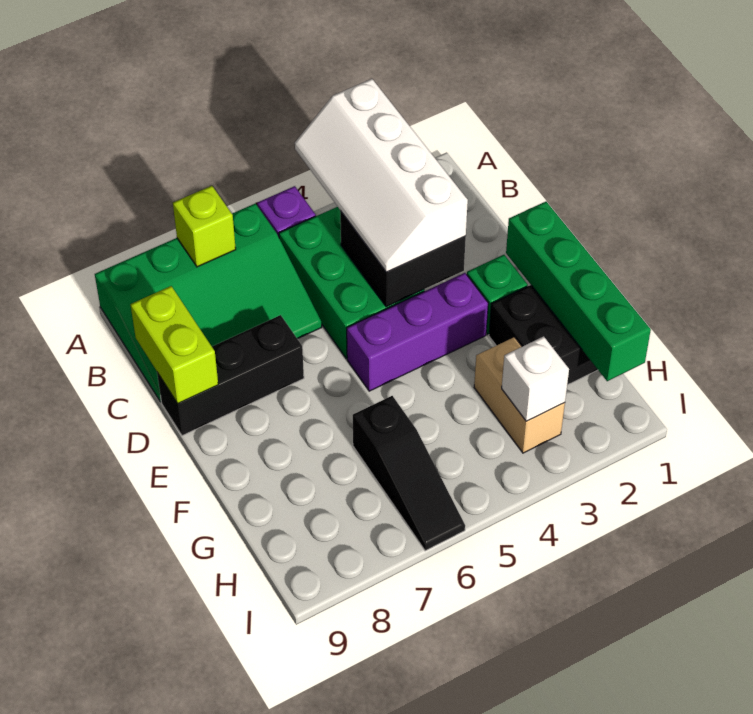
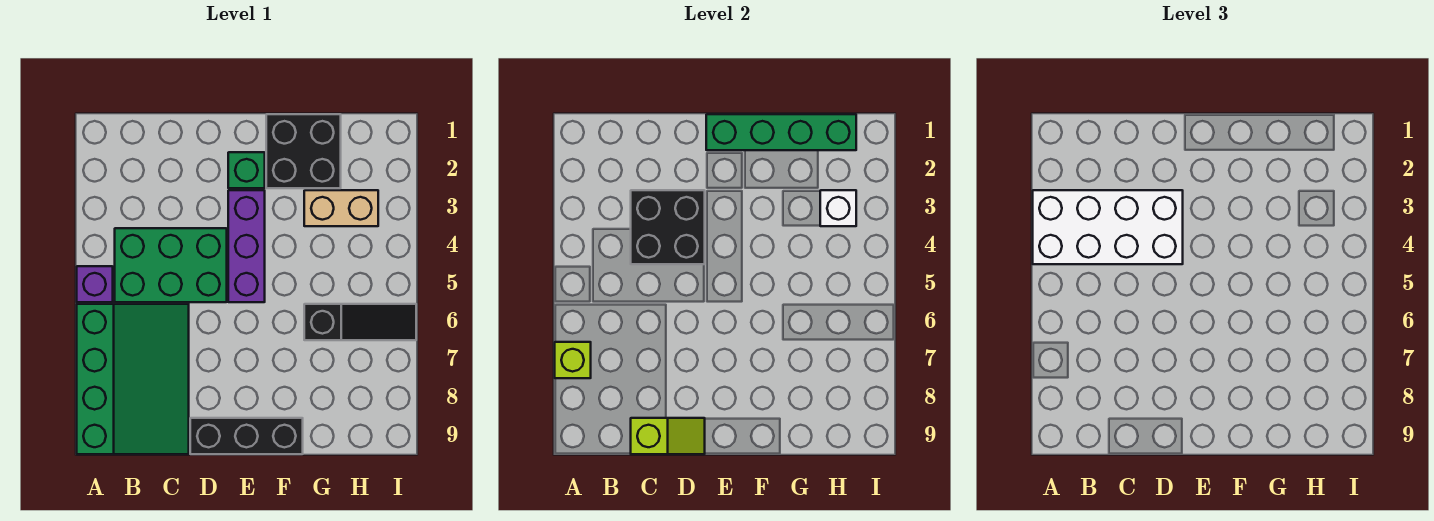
white 2x4 slope [295,79,468,272] -> white 2x4 brick [1033,190,1183,264]
lime 1x2 brick [130,286,218,404] -> lime 1x2 slope [631,418,705,454]
black 1x3 brick [157,315,304,436] -> black 1x3 brick turned to [190,418,303,454]

